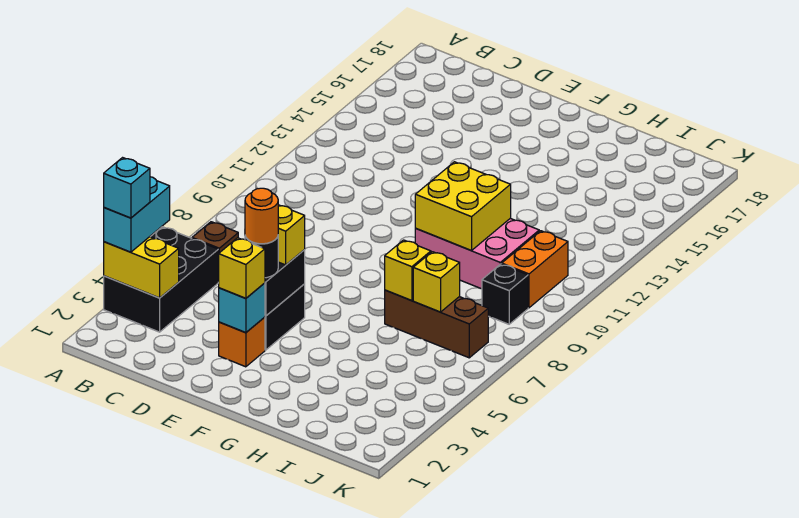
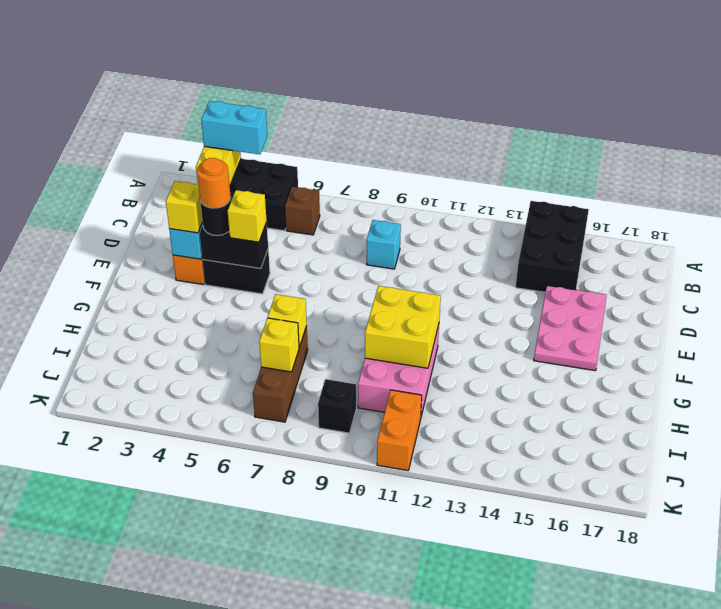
cyan 1x1 brick [104,158,150,218] -> cyan 1x1 brick moved to [367,220,401,269]
none -> black 2x3 brick [516,201,589,292]
none -> pink 2x3 plate [534,285,607,371]
orange 1x2 brick [502,231,568,308] -> orange 1x2 brick turned to [377,390,422,471]

